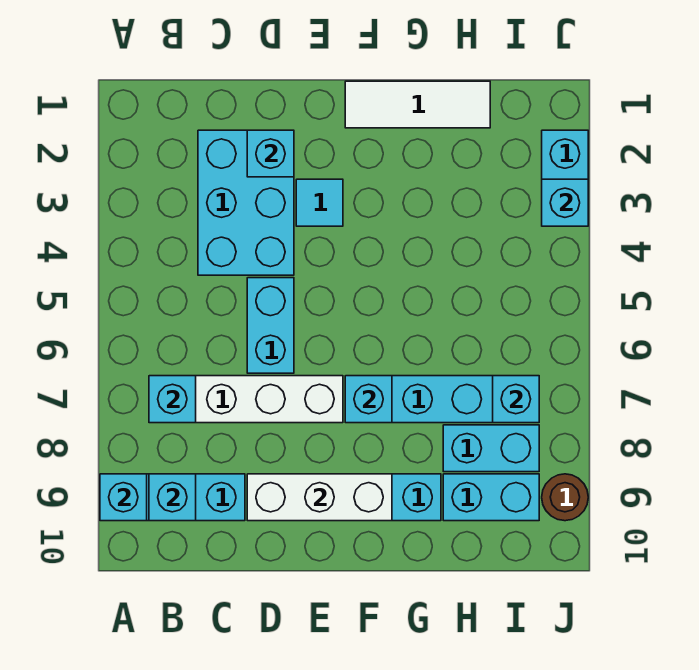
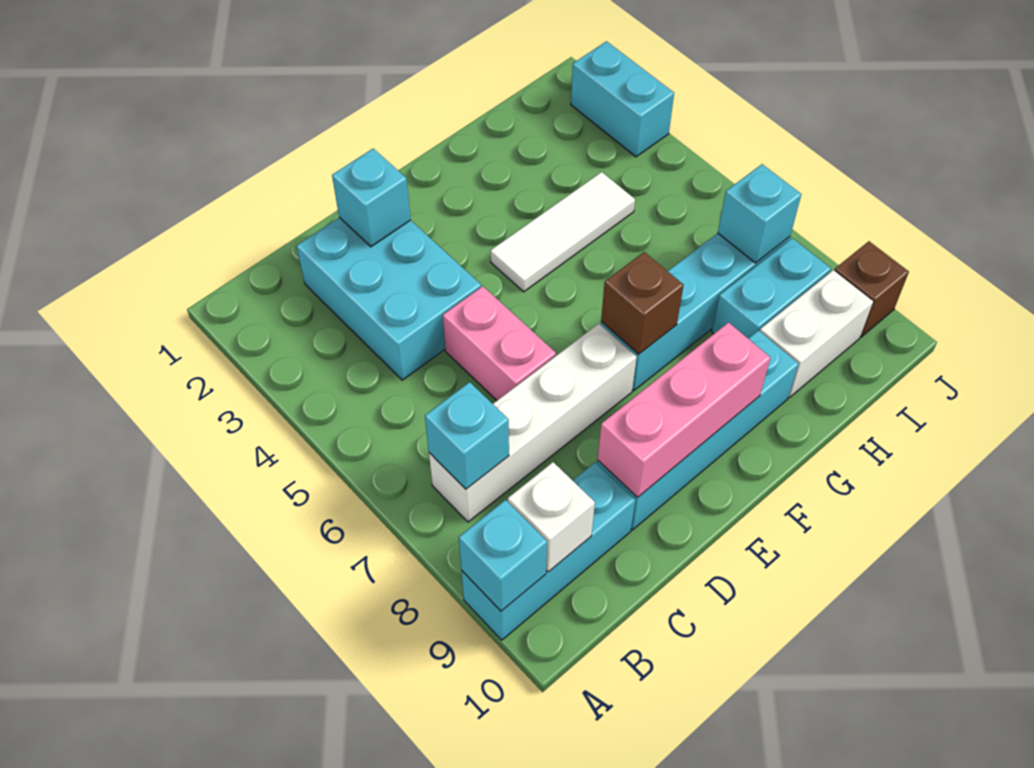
cyan 1x1 brick [149,474,196,521] -> white 1x1 brick [508,462,595,572]
cyan 1x2 brick [247,278,294,373] -> pink 1x2 brick [443,286,556,400]
white 1x3 brick [247,474,392,521] -> pink 1x3 brick [598,323,771,497]
cyan 1x1 tile [296,179,343,226] -> none
white 1x3 tile [345,81,490,128] -> white 1x3 tile moved to [491,172,635,292]
cyan 1x1 brick [345,376,392,423] -> brown 1x1 brick [601,252,684,354]
cyan 1x2 brick [443,474,539,521] -> white 1x2 brick [760,270,873,397]
cyan 1x1 brick [542,179,588,226] -> none
brown 1x1 round brick [542,474,588,521] -> brown 1x1 brick [834,241,909,337]

